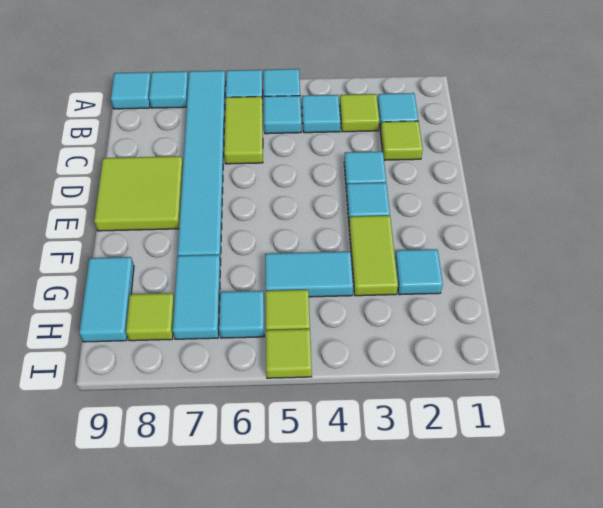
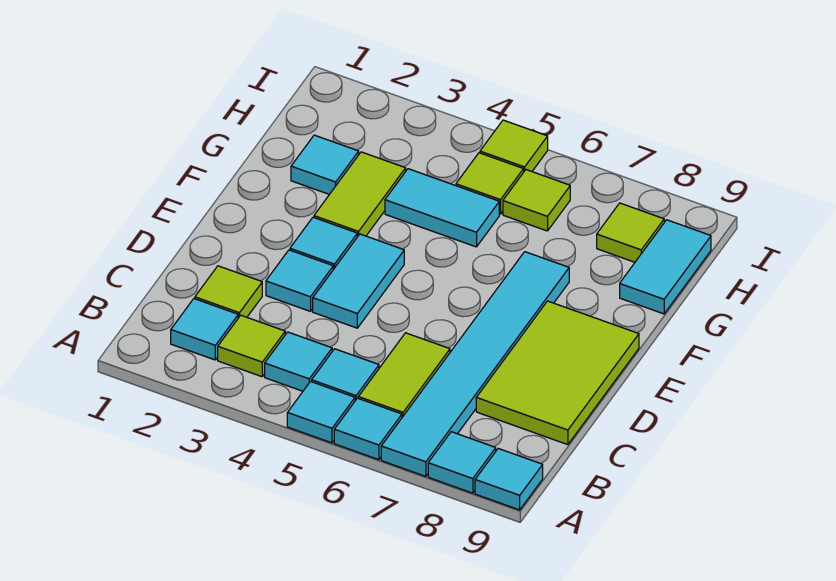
lime 2x2 tile [94,156,183,231] -> lime 2x3 tile [476,301,639,445]
cyan 1x2 tile [173,255,221,339] -> cyan 1x2 tile moved to [313,234,404,328]
cyan 1x1 tile [219,291,264,338] -> lime 1x1 tile [503,170,570,231]

